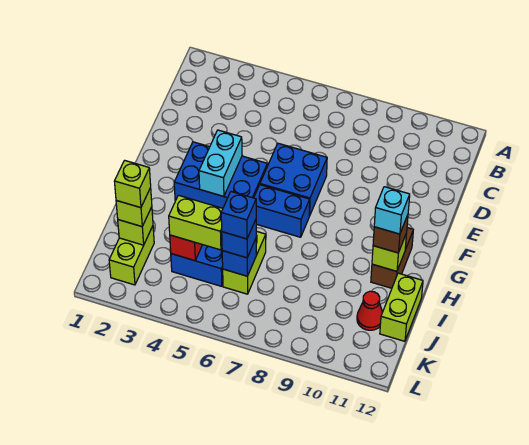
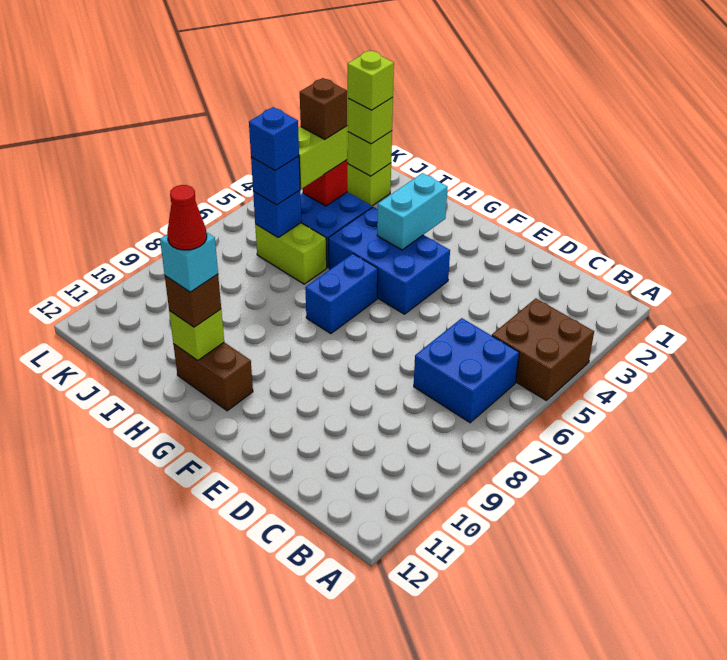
none -> brown 2x2 brick [492,298,594,401]
blue 2x2 brick [260,143,327,216] -> blue 2x2 brick moved to [414,318,519,423]
blue 2x3 brick [174,142,267,208] -> blue 2x3 brick turned to [328,207,450,314]
cyan 1x2 brick [199,130,242,196] -> cyan 1x2 brick turned to [377,173,447,250]
lime 1x2 brick [380,273,423,341] -> none
none -> brown 1x1 brick [300,78,347,139]
red 1x1 cone [357,291,383,330] -> red 1x1 cone moved to [167,185,207,250]

